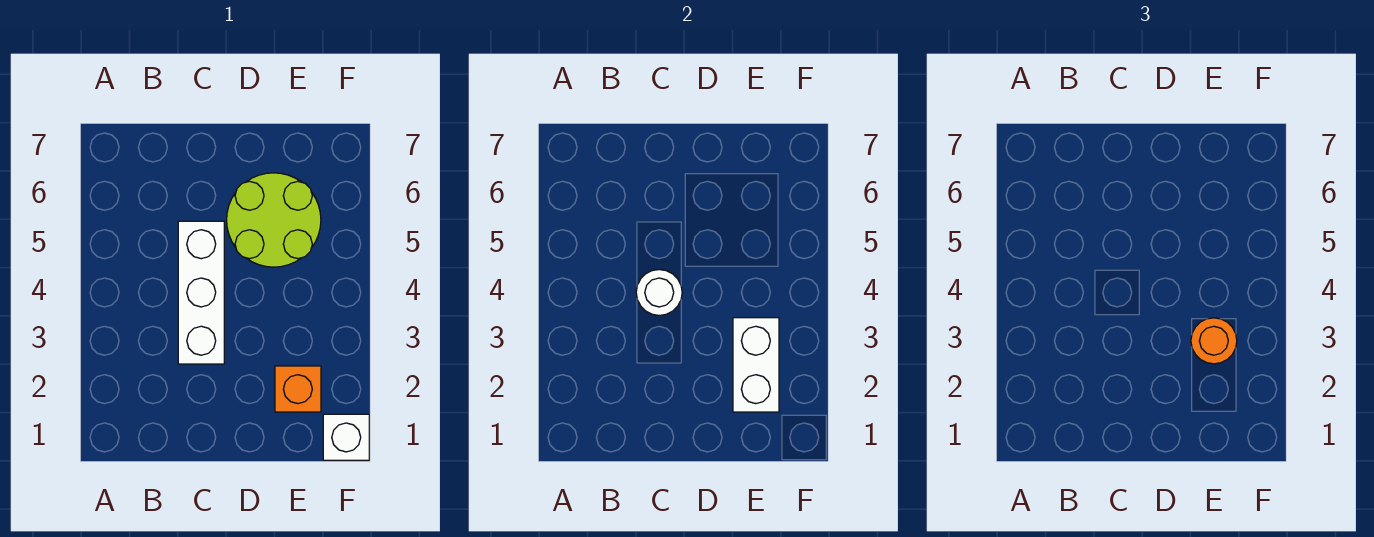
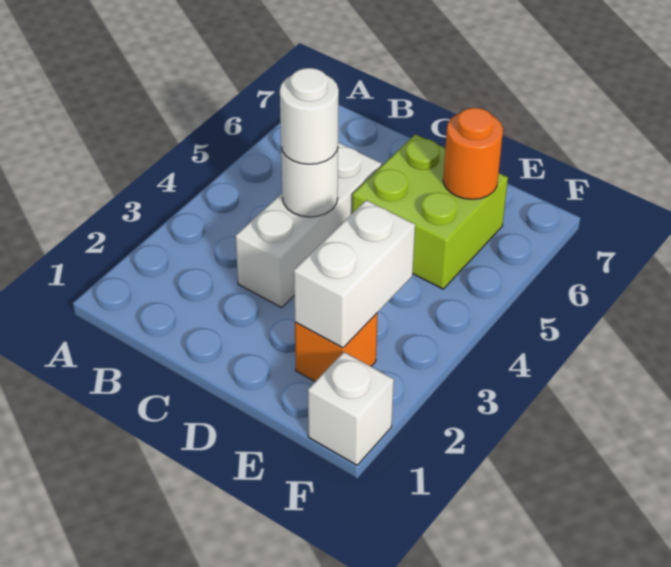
none -> white 1x1 round brick [280,68,339,164]
lime 2x2 round brick [227,173,321,267] -> lime 2x2 brick [352,134,508,289]
orange 1x1 round brick [1191,318,1237,364] -> orange 1x1 round brick moved to [443,108,503,199]

